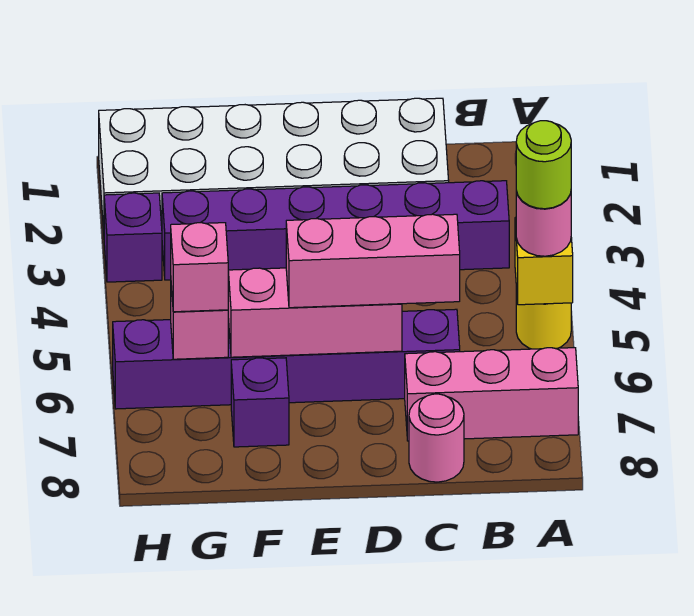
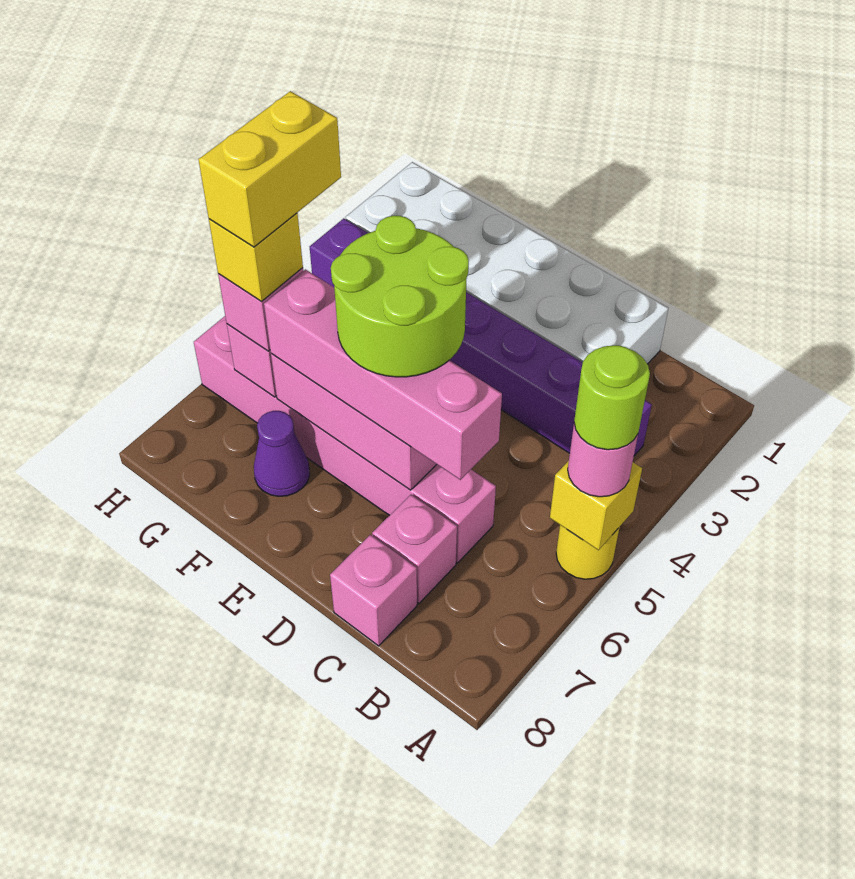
pink 1x3 brick [405,348,578,441] -> pink 1x1 brick [372,495,457,604]
purple 1x6 brick [113,309,460,409] -> pink 1x6 brick [194,316,496,563]
pink 1x3 brick [286,214,460,308] -> pink 1x4 brick [264,269,502,480]
pink 1x1 round brick [409,394,464,482] -> pink 1x1 brick [330,535,417,646]
none -> lime 2x2 round brick [331,216,469,377]
purple 1x1 brick [231,358,289,447] -> purple 1x1 cone [254,411,310,496]
none -> yellow 1x2 brick [198,91,341,247]
none -> yellow 1x1 brick [209,213,303,301]

